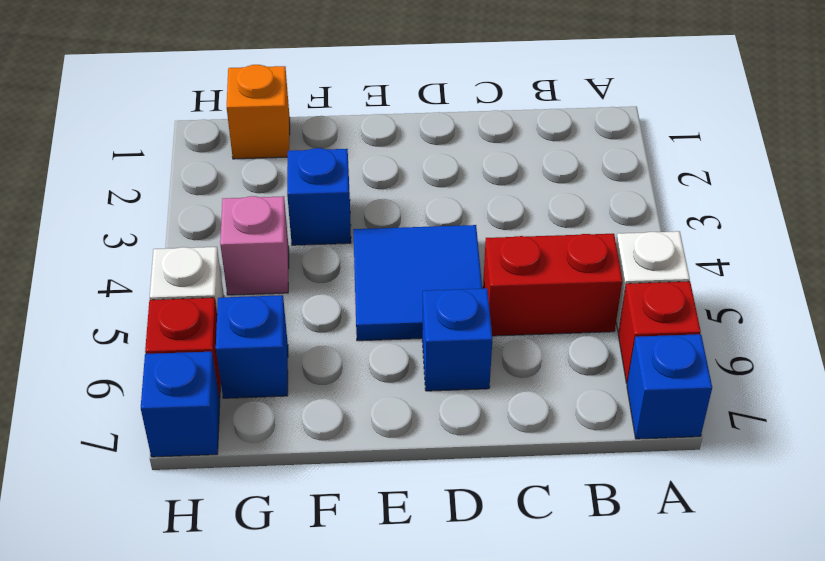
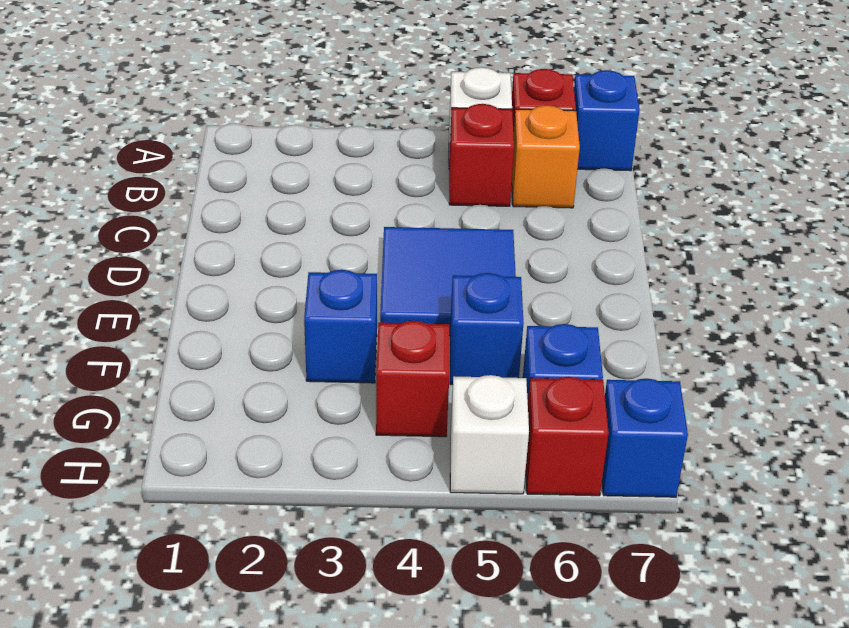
red 1x2 brick [483,234,622,336] -> red 1x1 brick [449,104,514,206]
blue 1x1 brick [422,288,492,391] -> blue 1x1 brick moved to [450,273,523,385]
orange 1x1 brick [227,65,290,159] -> orange 1x1 brick moved to [512,105,580,208]
pink 1x1 brick [220,196,289,295] -> red 1x1 brick [376,321,449,437]

